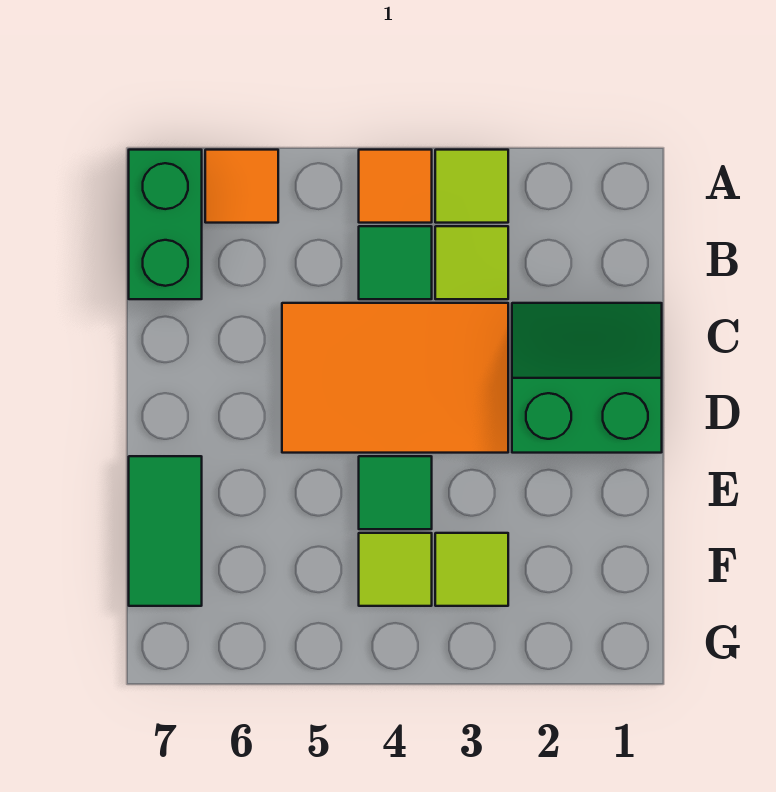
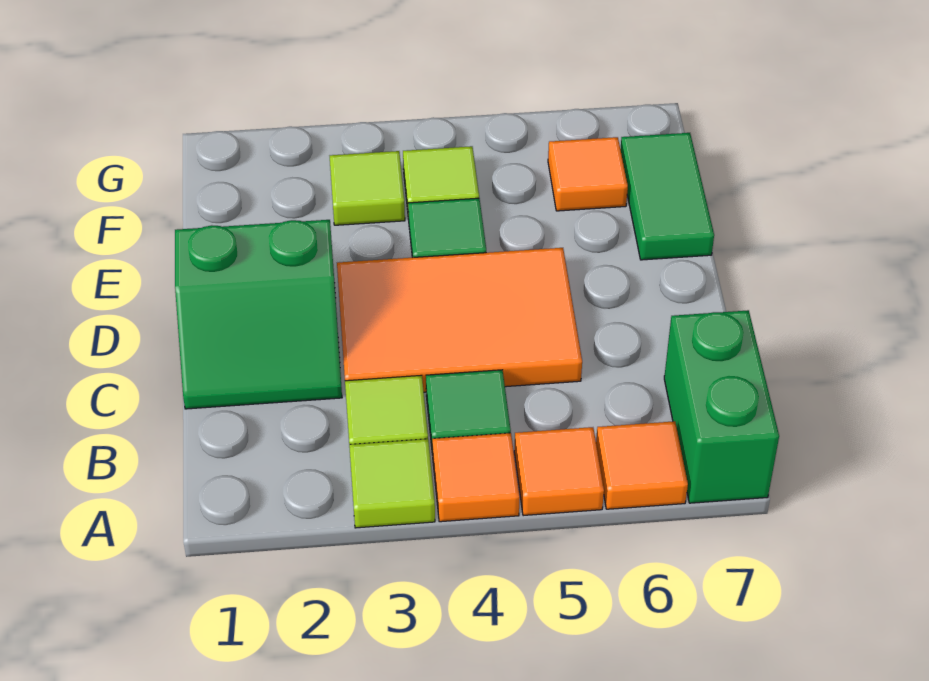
none -> orange 1x1 tile [514,427,604,516]
none -> orange 1x1 tile [548,137,628,211]

